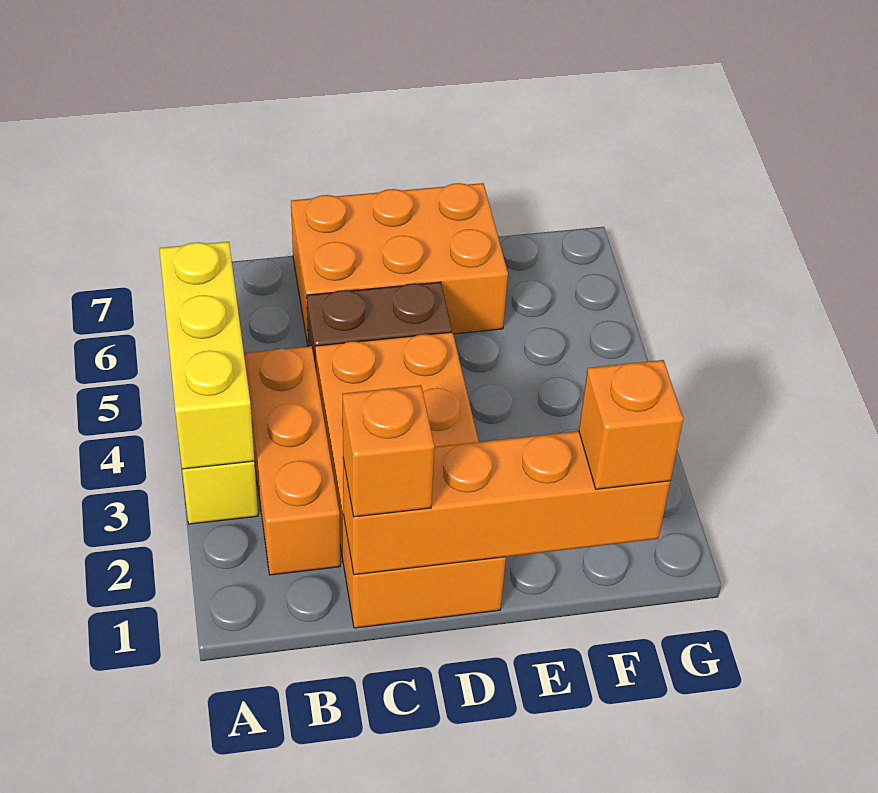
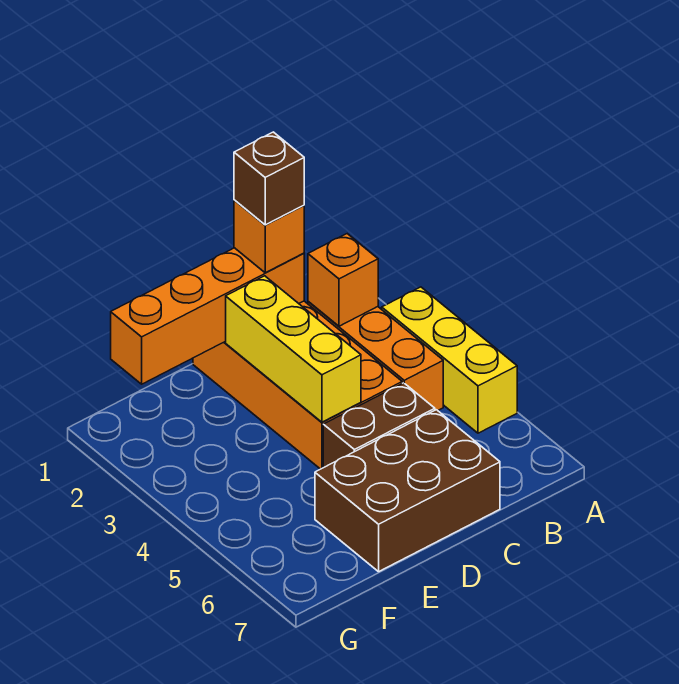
yellow 1x3 brick [159,242,254,469] -> yellow 1x3 brick moved to [226,276,361,422]
none -> brown 1x1 brick [234,132,304,225]
orange 2x3 brick [291,183,508,345] -> brown 2x3 brick [315,410,500,572]
orange 1x1 brick [579,360,683,489] -> orange 1x1 brick moved to [308,234,378,326]

